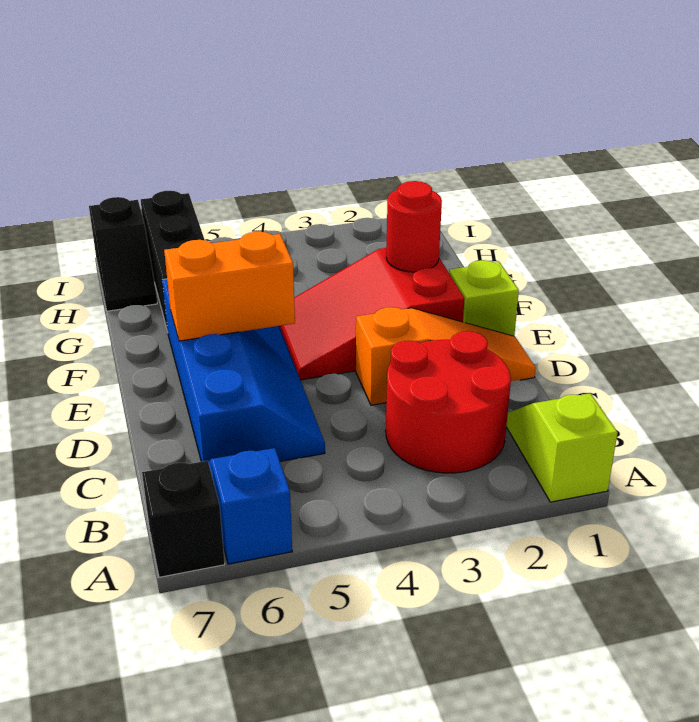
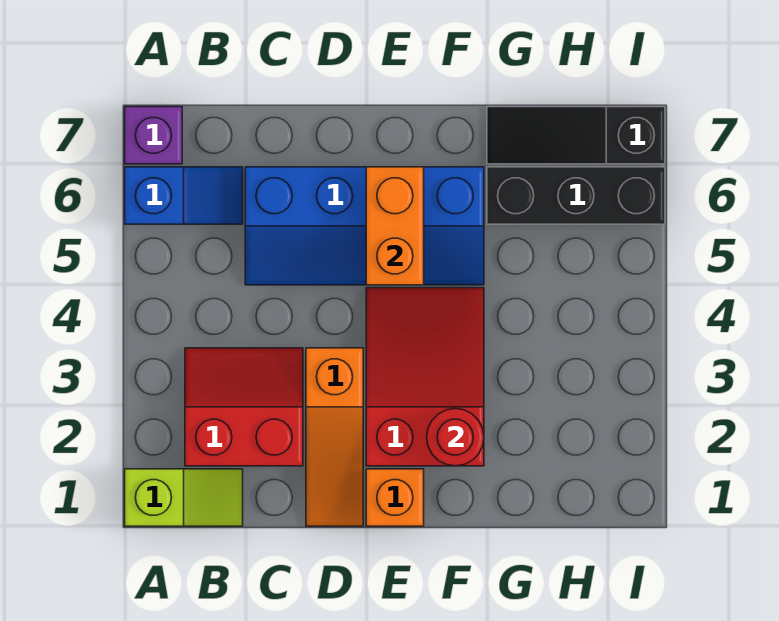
black 1x1 brick [142,461,225,577] -> purple 1x1 brick [125,107,182,164]
red 2x2 round brick [386,331,511,473] -> red 2x2 slope [185,348,303,466]
lime 1x1 brick [449,260,519,336] -> orange 1x1 brick [366,469,424,526]
black 1x2 slope [89,197,157,311] -> black 1x3 slope [487,107,665,164]

